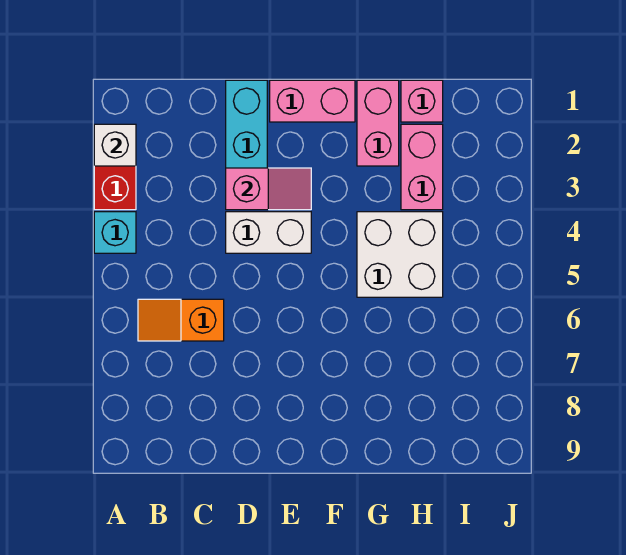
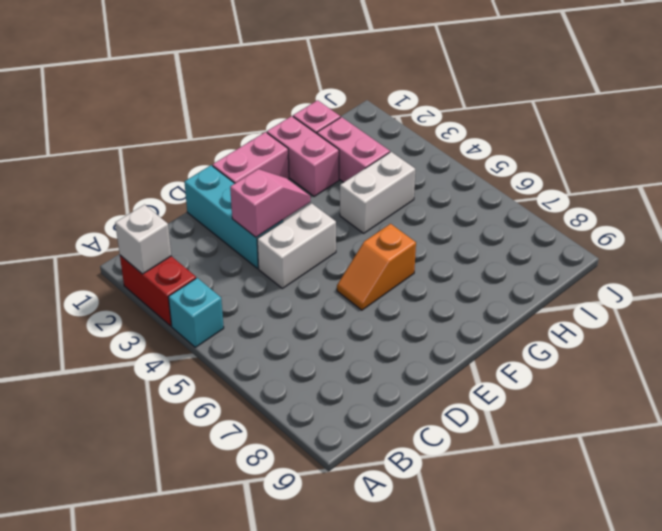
orange 1x2 slope [138,299,224,341] -> orange 1x2 slope moved to [337,224,416,310]
white 2x2 brick [357,212,443,297] -> white 1x2 brick [340,152,415,233]

